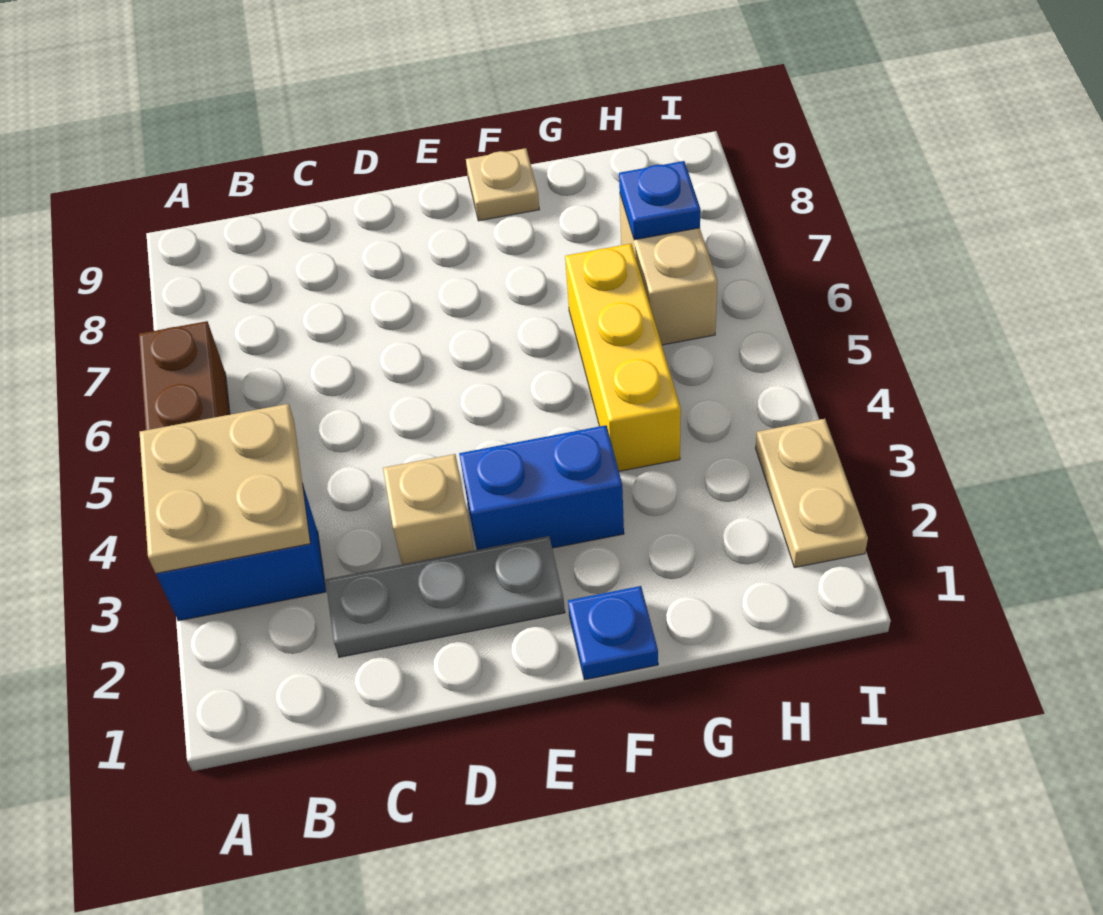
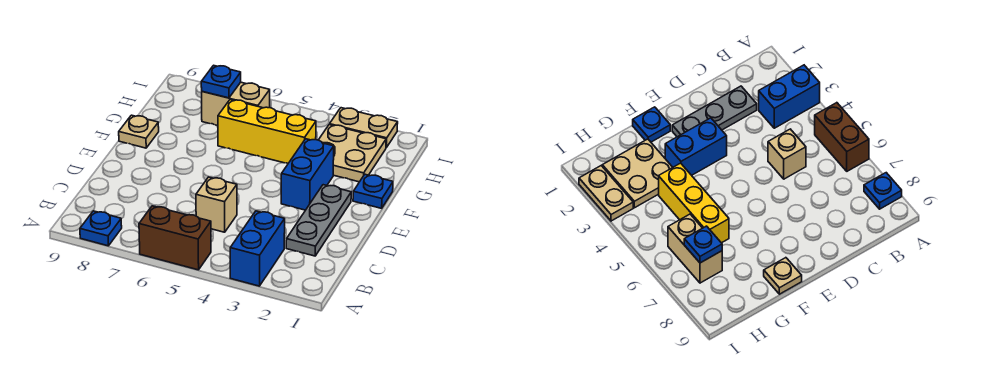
tan 2x2 plate [140,404,310,573] -> tan 2x2 plate moved to [319,125,386,182]
none -> blue 1x1 plate [80,211,122,246]
tan 1x1 brick [383,454,474,564] -> tan 1x1 brick moved to [196,177,237,232]

